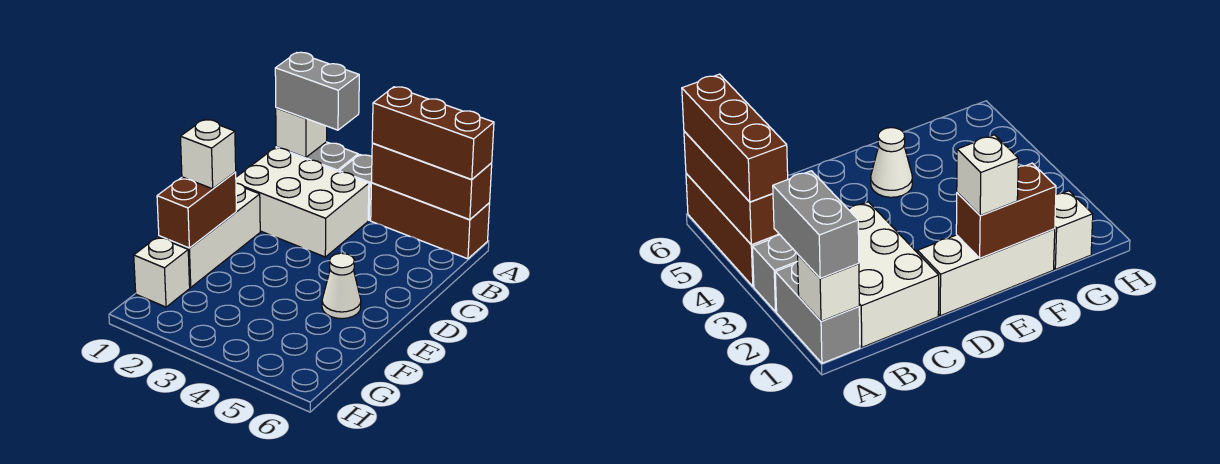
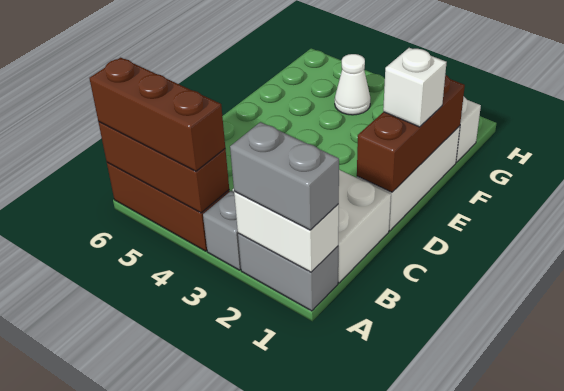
white 1x1 brick [276,108,327,158] -> white 1x2 brick [234,191,339,272]
brown 1x2 brick [157,172,236,248] -> brown 1x3 brick [357,75,465,192]
white 1x1 cone [322,253,361,319] -> white 1x1 cone moved to [335,54,370,115]

